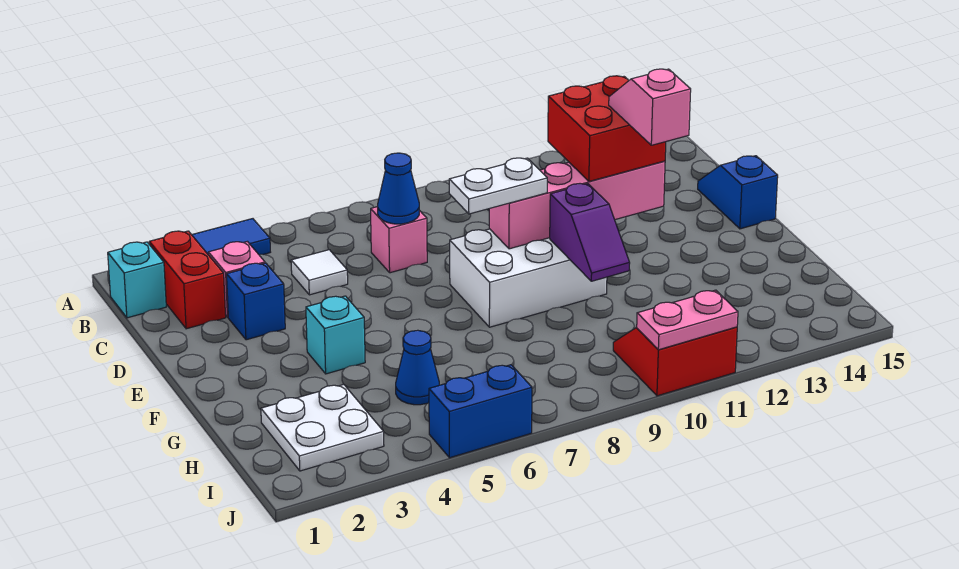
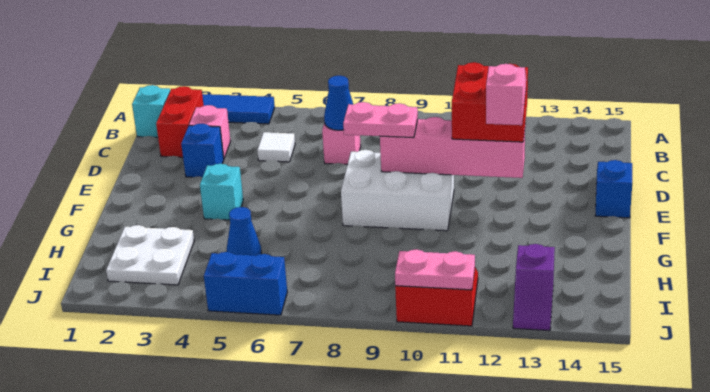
white 1x2 plate [449,158,547,214] -> pink 1x2 plate [343,102,418,138]
purple 1x2 slope [550,184,630,281] -> purple 1x2 slope moved to [513,244,555,331]

